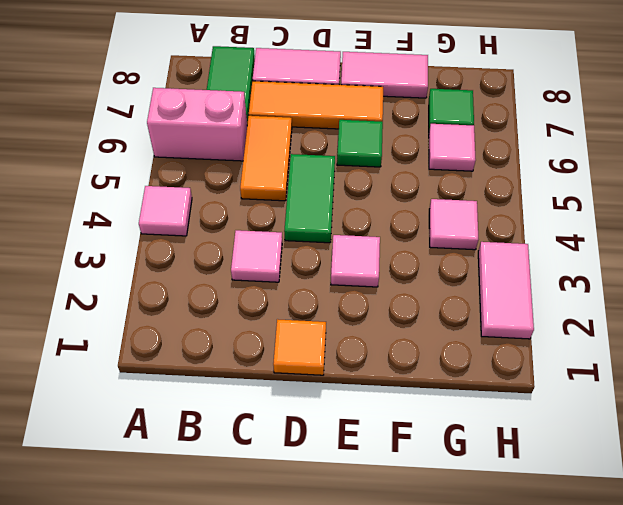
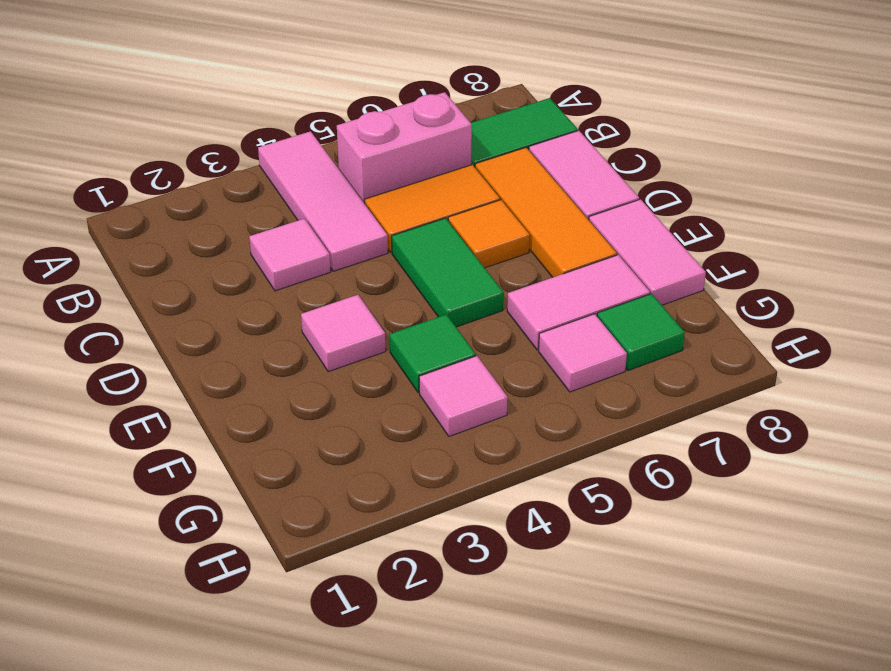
pink 1x1 tile [139,186,192,236] -> pink 1x3 tile [258,131,388,271]
pink 1x2 brick [147,88,247,161] -> pink 1x2 brick turned to [337,92,472,204]
orange 1x1 tile [273,319,326,375] -> orange 1x1 tile moved to [448,200,530,268]
green 1x2 tile [284,154,335,243] -> green 1x2 tile turned to [392,218,504,327]
green 1x1 tile [337,120,383,167] -> green 1x1 tile moved to [390,314,476,393]
pink 1x2 tile [478,242,534,339] -> pink 1x2 tile moved to [507,255,650,350]

